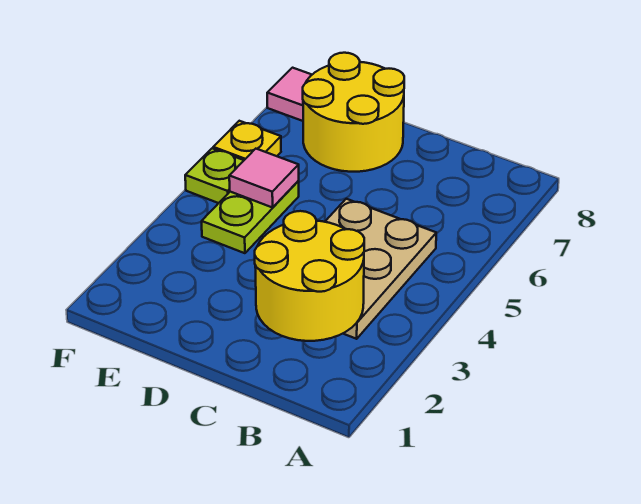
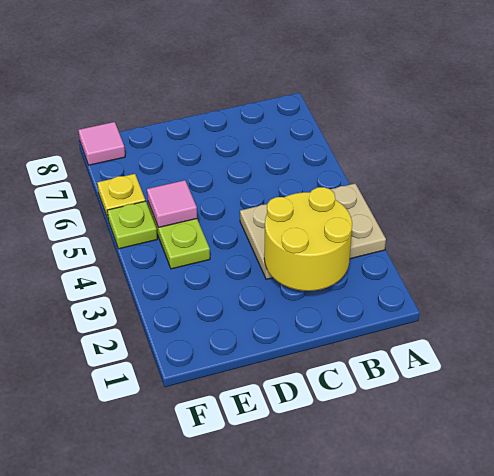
tan 2x3 plate [325,199,436,339] -> tan 2x3 plate turned to [240,184,386,279]
yellow 2x2 round brick [303,53,404,172] -> none

